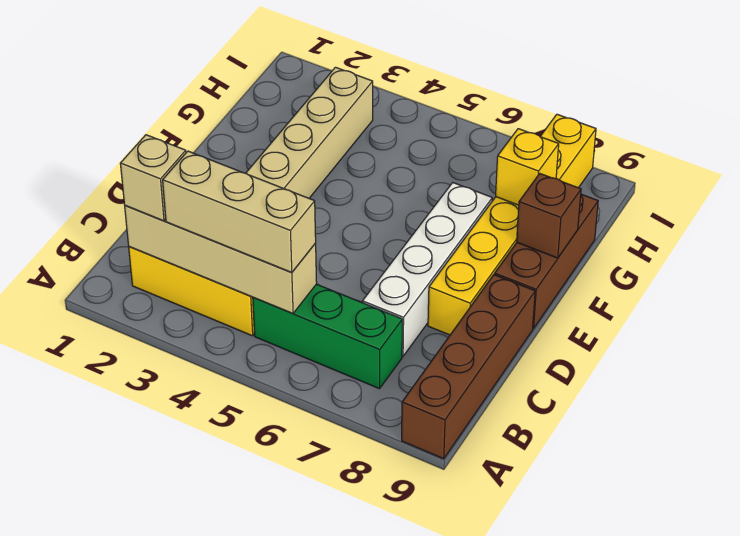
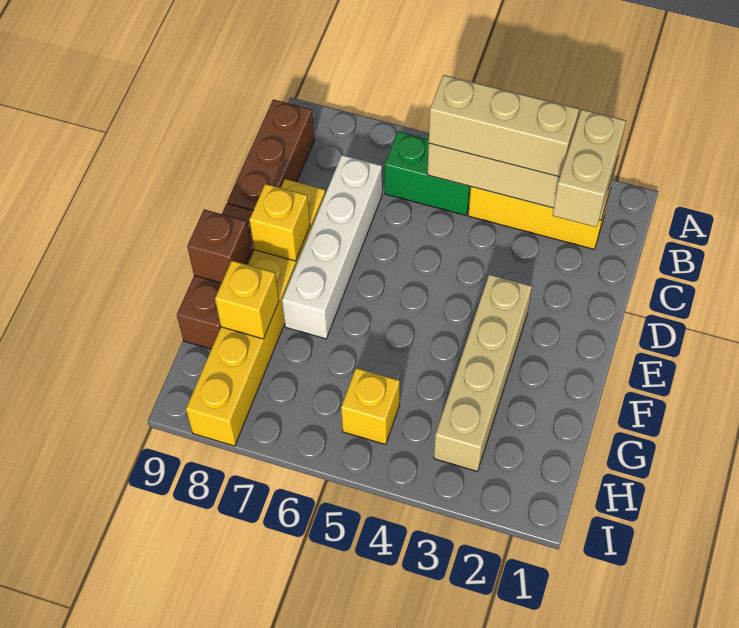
brown 1x4 brick [402,275,535,459] -> brown 1x3 brick [227,100,314,210]
tan 1x1 brick [120,135,186,221] -> tan 1x2 brick [552,109,626,227]
green 1x3 brick [253,284,402,389] -> green 1x2 brick [385,132,471,215]
none -> yellow 1x1 brick [249,184,310,261]
none -> yellow 1x1 brick [341,368,400,444]

